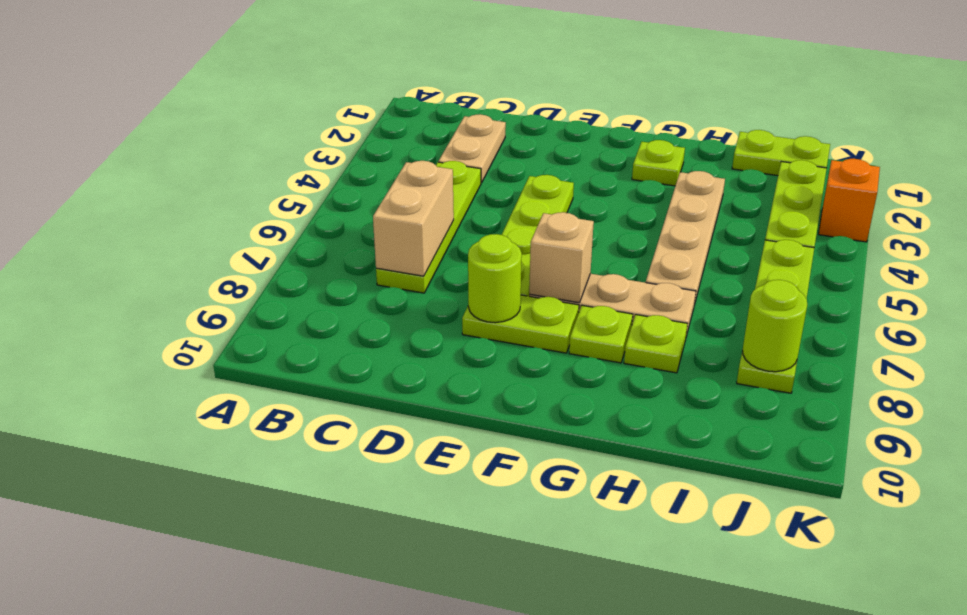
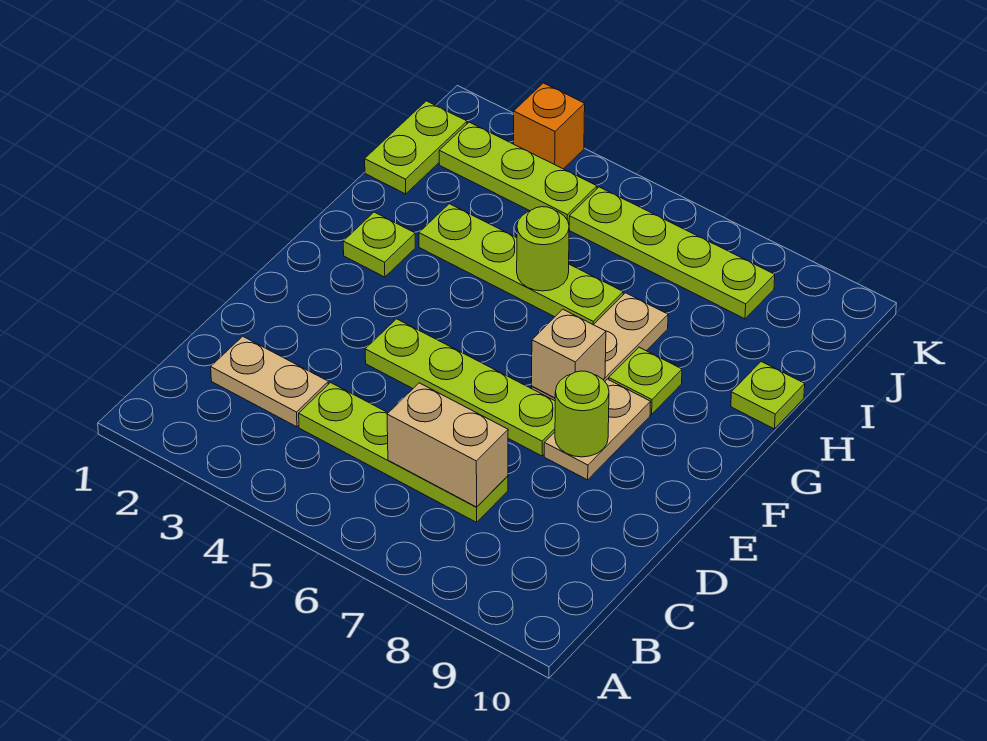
lime 1x2 plate [462,295,579,353] -> tan 1x2 plate [544,379,651,480]
tan 1x4 plate [646,171,725,304] -> lime 1x4 plate [419,204,623,325]
lime 1x1 plate [624,315,687,373] -> lime 1x1 plate moved to [731,362,805,429]
lime 1x1 round brick [743,280,807,372] -> lime 1x1 round brick moved to [517,207,569,291]

